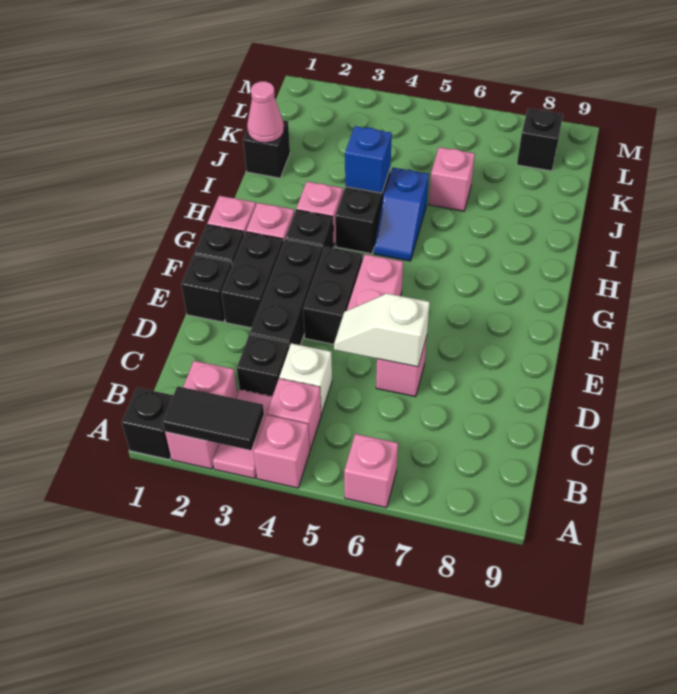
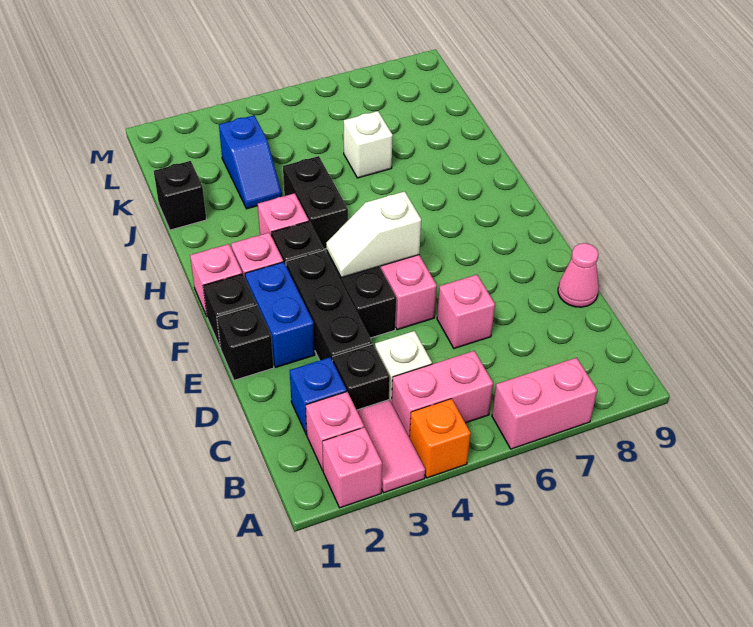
black 1x1 brick [122,388,173,460] -> none
black 1x2 tile [163,386,264,450] -> none
pink 1x1 brick [254,415,310,488] -> orange 1x1 brick [409,399,471,478]
pink 1x1 brick [344,434,398,508] -> pink 1x2 brick [492,358,597,449]
pink 1x1 brick [267,378,321,450] -> pink 1x2 brick [392,351,493,436]
white 1x2 slope [334,294,430,367] -> white 1x2 slope moved to [326,191,421,278]
black 1x2 brick [221,232,283,328] -> blue 1x2 brick [245,262,315,367]
blue 1x2 slope [374,168,429,261] -> blue 1x2 slope moved to [219,115,282,209]
blue 1x1 brick [345,126,392,193] -> blue 1x1 brick moved to [290,357,347,435]
pink 1x1 cone [247,81,284,143] -> pink 1x1 cone moved to [558,243,599,307]
pink 1x1 brick [429,147,475,211] -> white 1x1 brick [344,111,393,178]
black 1x1 brick [517,108,563,171] -> none

